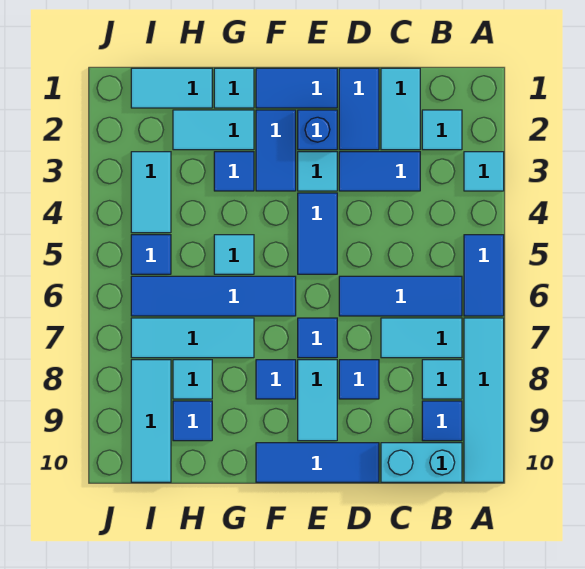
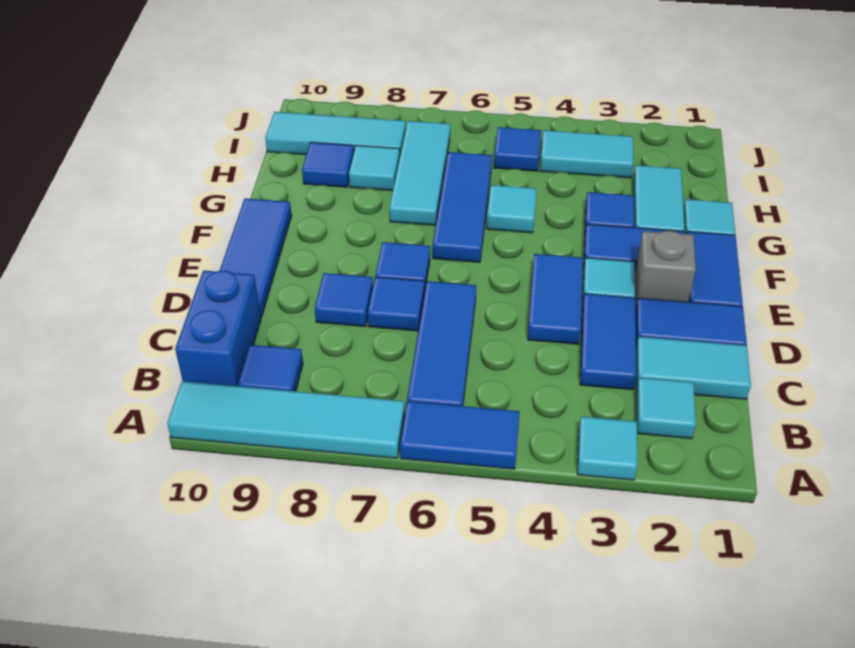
cyan 1x2 tile [381,318,462,358] -> none
cyan 1x1 tile [422,360,462,399] -> none
cyan 1x2 brick [381,443,462,482] -> blue 1x2 brick [175,271,261,386]
blue 1x1 brick [298,110,337,150] -> grey 1x1 brick [635,231,696,310]
blue 1x2 tile [298,193,337,274] -> blue 1x2 tile turned to [528,254,583,344]
cyan 1x2 tile [298,360,337,441] -> none
blue 1x4 tile [131,276,296,316] -> blue 1x3 tile [433,152,492,262]
blue 1x1 tile [256,360,296,399] -> blue 1x1 tile moved to [368,277,424,331]
cyan 1x2 tile [131,68,212,108] -> none

